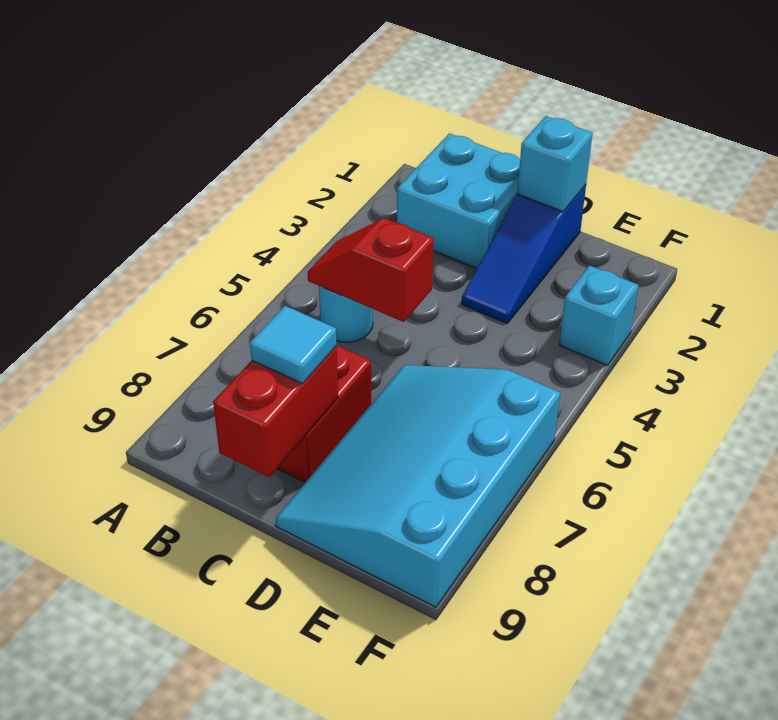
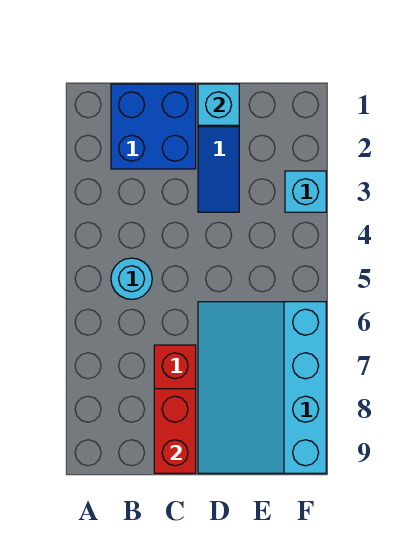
cyan 2x2 brick [397,133,520,268] -> blue 2x2 brick [111,84,196,169]
red 1x2 slope [307,218,434,322] -> none
cyan 1x1 tile [250,306,337,384] -> none

